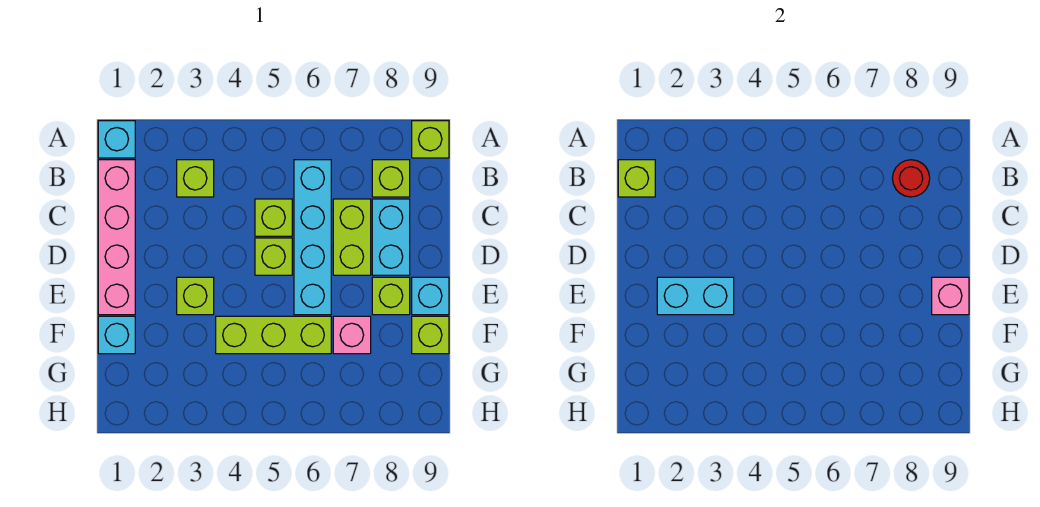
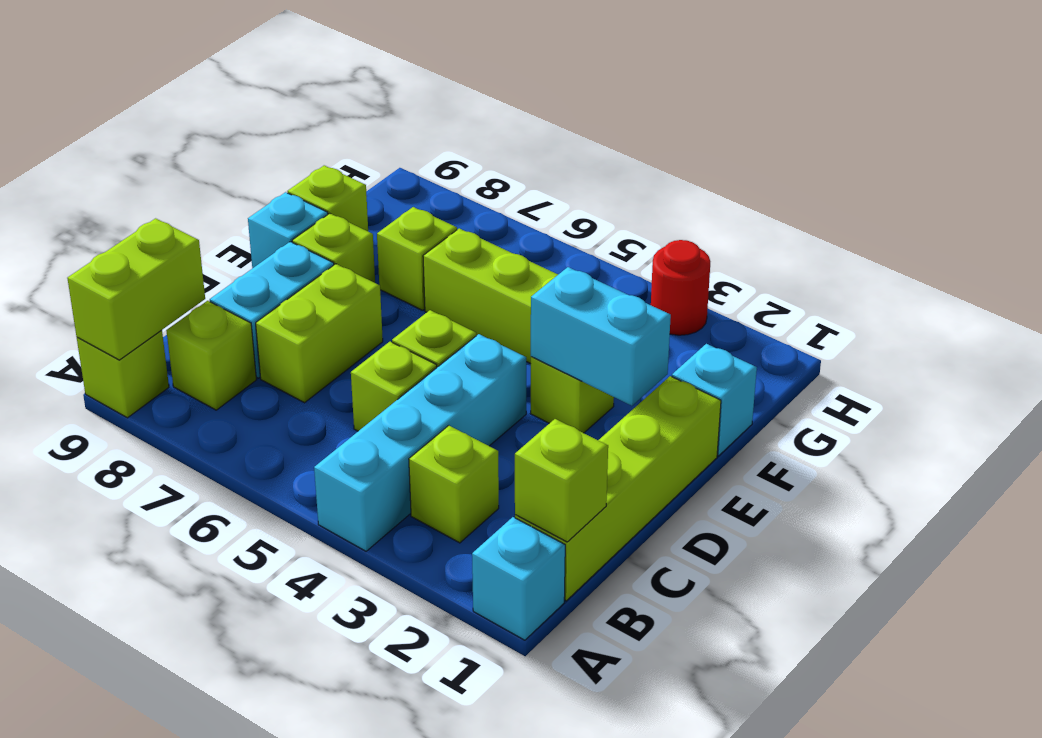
none -> lime 1x2 brick [67,218,205,360]
pink 1x4 brick [98,160,135,315] -> lime 1x4 brick [515,376,721,601]
cyan 1x4 brick [294,160,331,315] -> cyan 1x4 brick moved to [314,334,526,551]
red 1x1 round brick [892,160,930,197] -> red 1x1 round brick moved to [651,240,710,335]
pink 1x1 brick [932,277,969,315] -> none
pink 1x1 brick [333,316,371,354] -> lime 1x1 brick [377,207,457,310]

